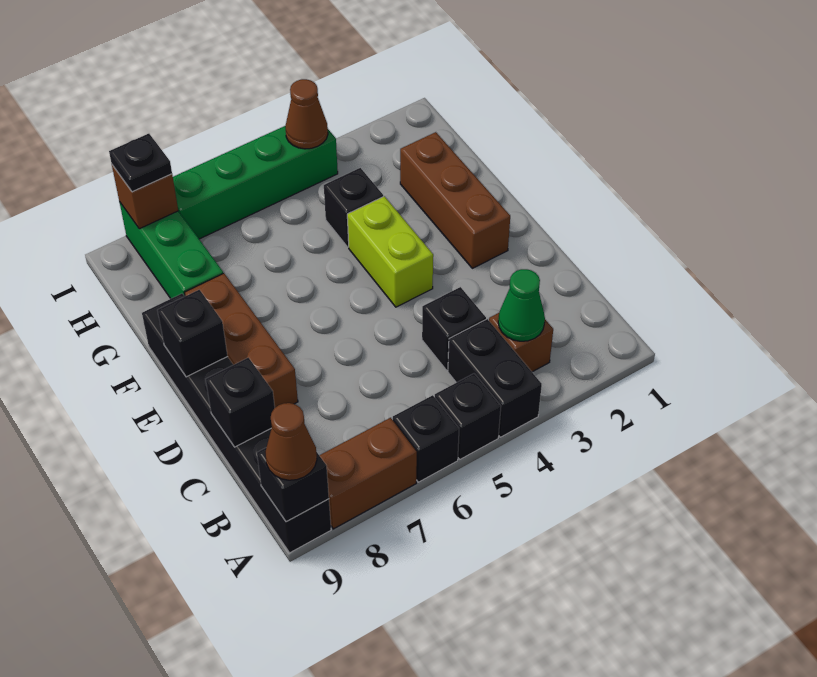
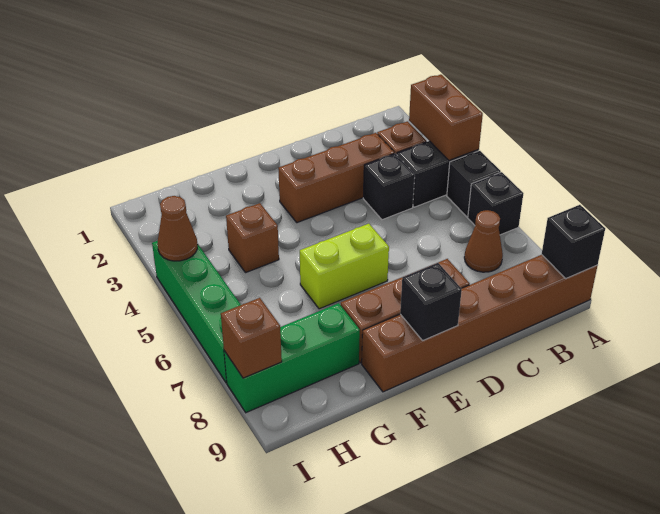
brown 1x2 brick [319,418,417,529] -> brown 1x2 brick moved to [409,75,483,160]
black 1x6 brick [142,294,331,553] -> brown 1x6 brick [362,255,597,392]
brown 1x1 cone [265,403,317,480] -> brown 1x1 cone moved to [464,210,503,272]
green 1x1 cone [498,269,545,341] -> none
black 1x1 brick [206,358,275,447] -> none
brown 1x3 brick [400,132,510,268] -> brown 1x3 brick moved to [278,133,394,223]
lime 1x2 brick [347,196,433,307] -> lime 1x2 brick moved to [300,224,389,309]
black 1x1 brick [324,168,383,247] -> brown 1x1 brick [226,203,279,273]
black 1x1 plate [109,134,172,192] -> none

